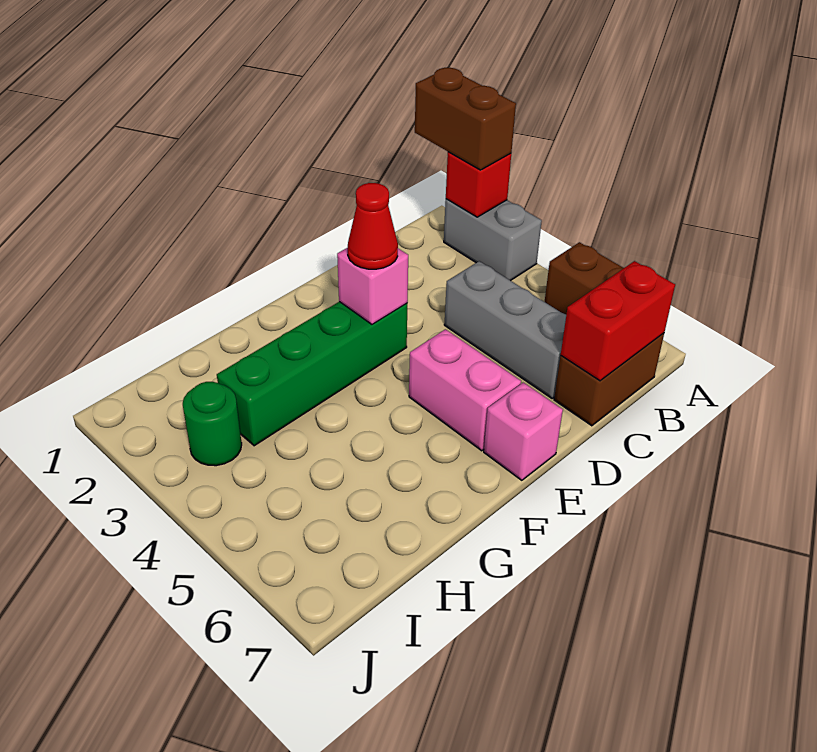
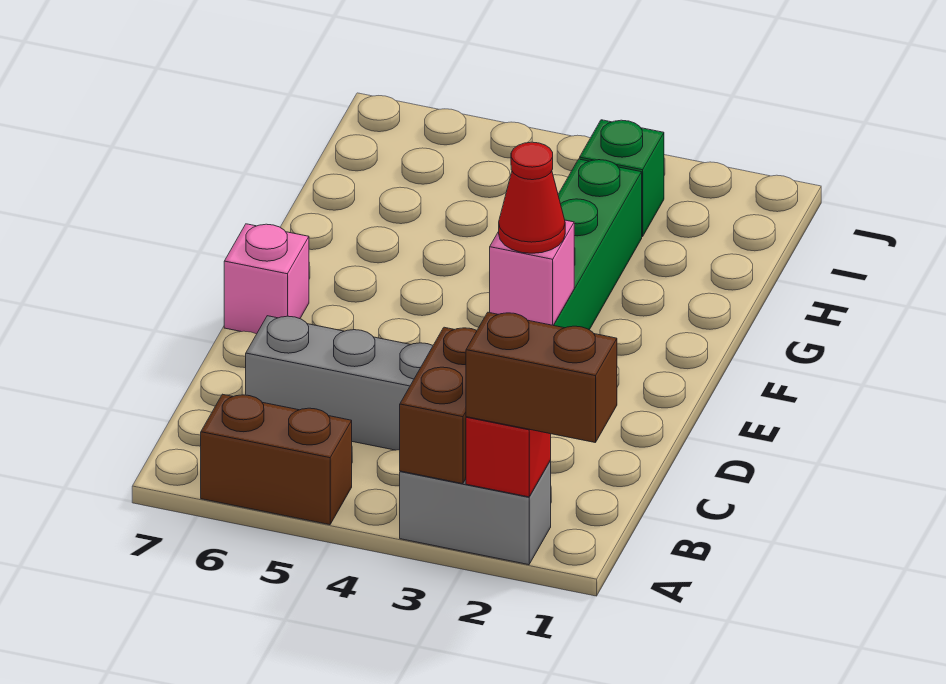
brown 1x2 brick [554,333,664,426] -> brown 1x2 brick moved to [400,327,477,484]
red 1x2 brick [561,261,675,381] -> none
pink 1x2 brick [409,329,521,451] -> none
green 1x1 round brick [183,382,242,466] -> green 1x1 brick [580,120,664,237]

